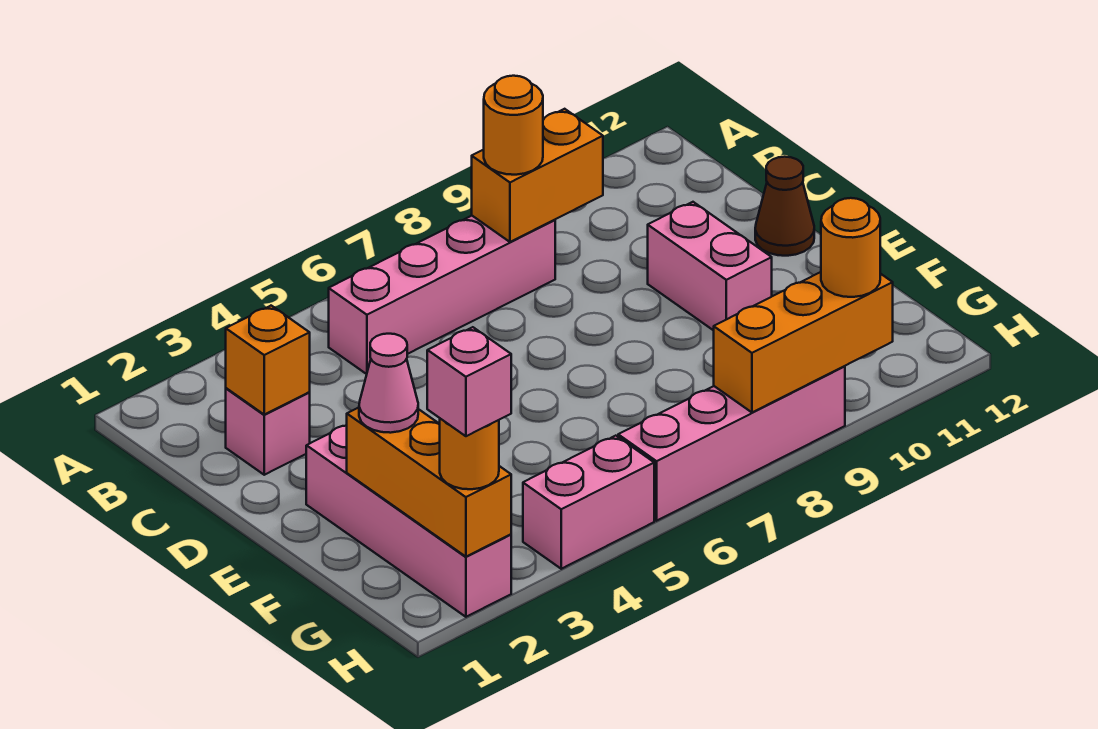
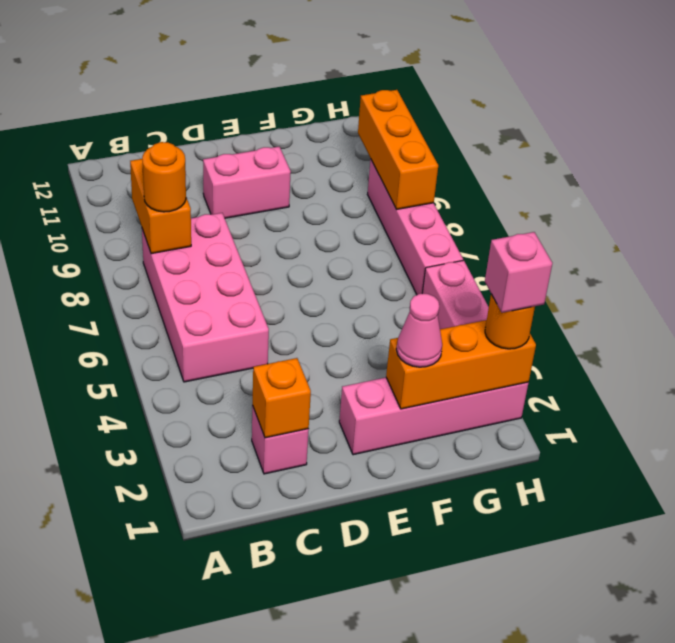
pink 1x4 brick [329,216,555,374] -> pink 2x4 brick [142,213,269,382]
brown 1x1 cone [755,157,814,256] -> none
orange 1x1 round brick [821,198,880,297] -> none

